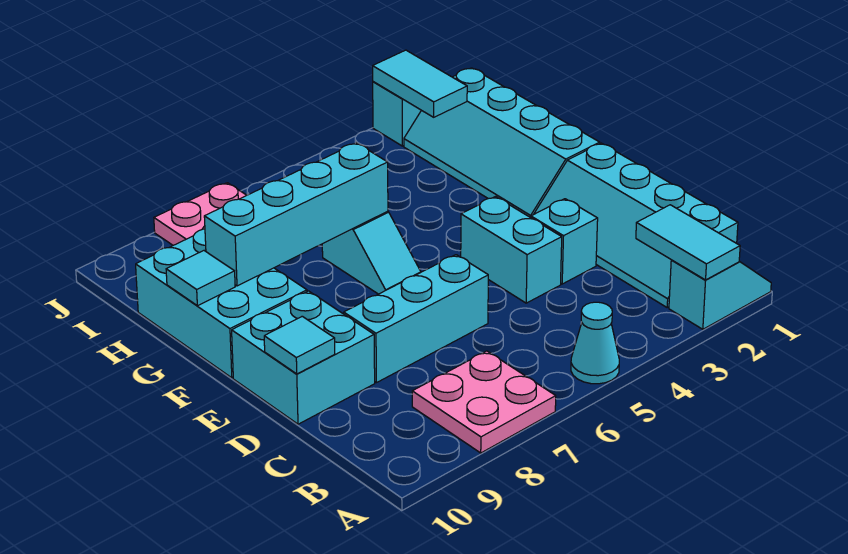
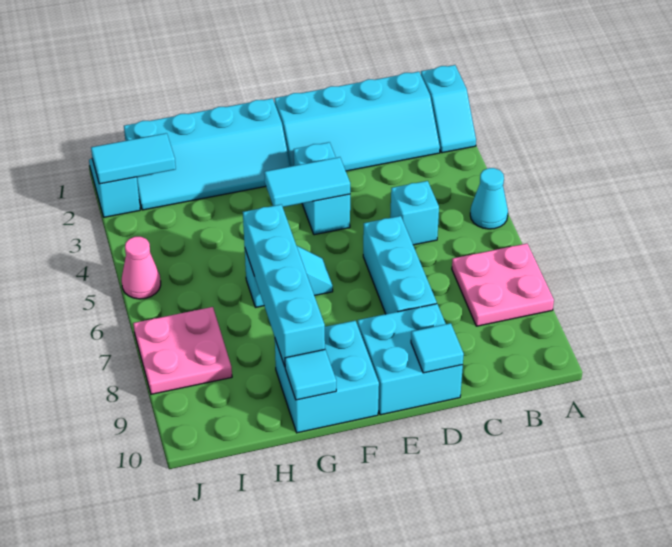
cyan 1x2 slope [669,260,771,329] -> cyan 1x2 slope turned to [421,65,476,153]
cyan 1x2 tile [636,205,740,280] -> cyan 1x2 tile moved to [264,157,350,207]
cyan 1x1 brick [531,199,598,284] -> cyan 1x1 brick moved to [390,181,439,245]
cyan 1x2 brick [461,197,562,303] -> cyan 1x2 brick turned to [294,142,350,235]
cyan 2x3 brick [136,229,307,378] -> cyan 2x2 brick [275,321,379,433]
none -> pink 1x1 cone [122,237,161,299]

